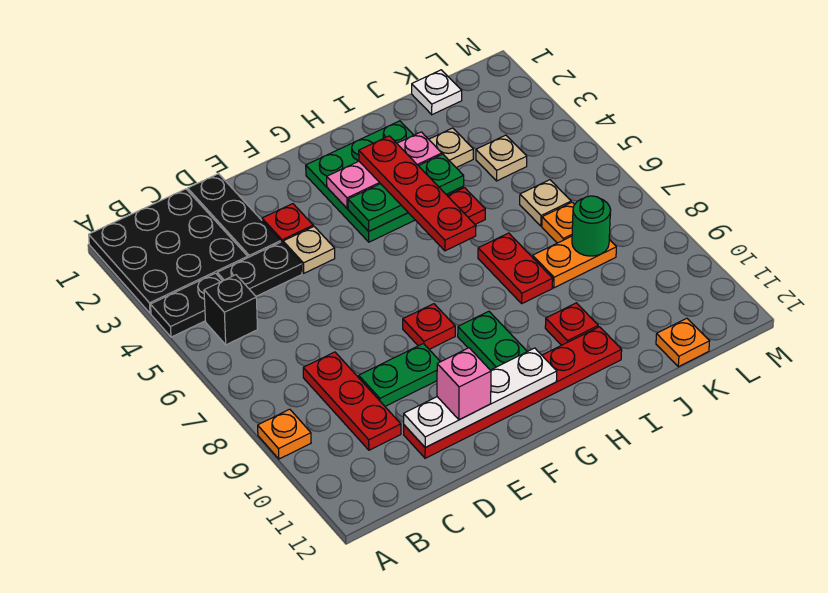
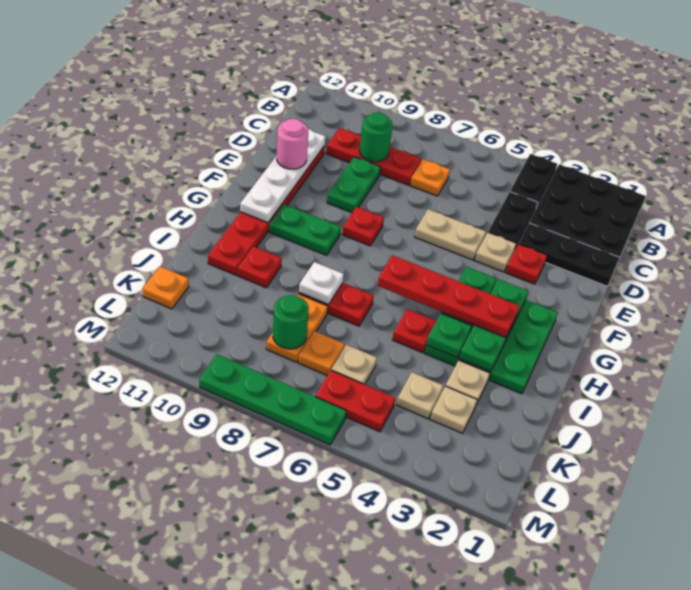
orange 1x1 plate [258,409,311,459] -> orange 1x1 plate moved to [410,159,450,196]
black 1x1 brick [204,275,258,345] -> none
none -> green 1x1 round brick [360,112,393,162]
none -> tan 1x2 plate [415,209,486,260]
pink 1x1 brick [437,348,491,420] -> pink 1x1 round brick [277,119,308,169]
pink 1x3 plate [327,132,442,208] -> green 1x3 plate [459,279,528,372]
white 1x1 plate [412,70,462,115] -> white 1x1 plate moved to [299,262,344,304]
none -> tan 1x1 plate [430,386,477,433]
none -> red 1x2 plate [315,370,395,432]
none -> green 1x4 plate [199,354,346,445]

